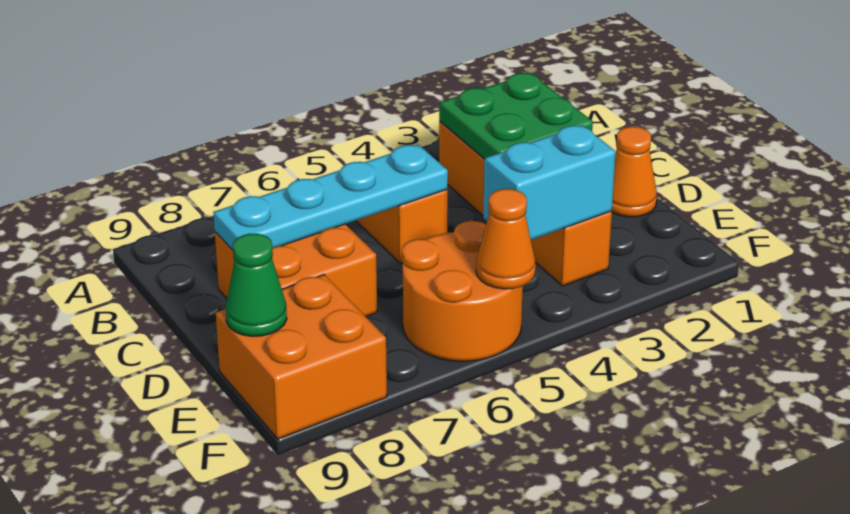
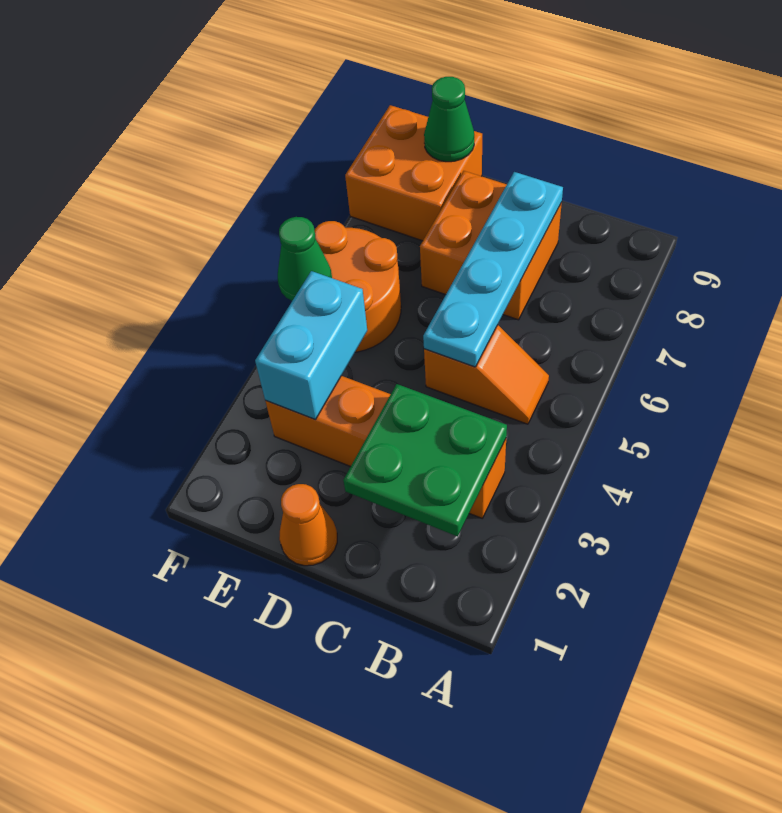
orange 1x1 cone [476,189,536,289] -> green 1x1 cone [278,217,332,301]

